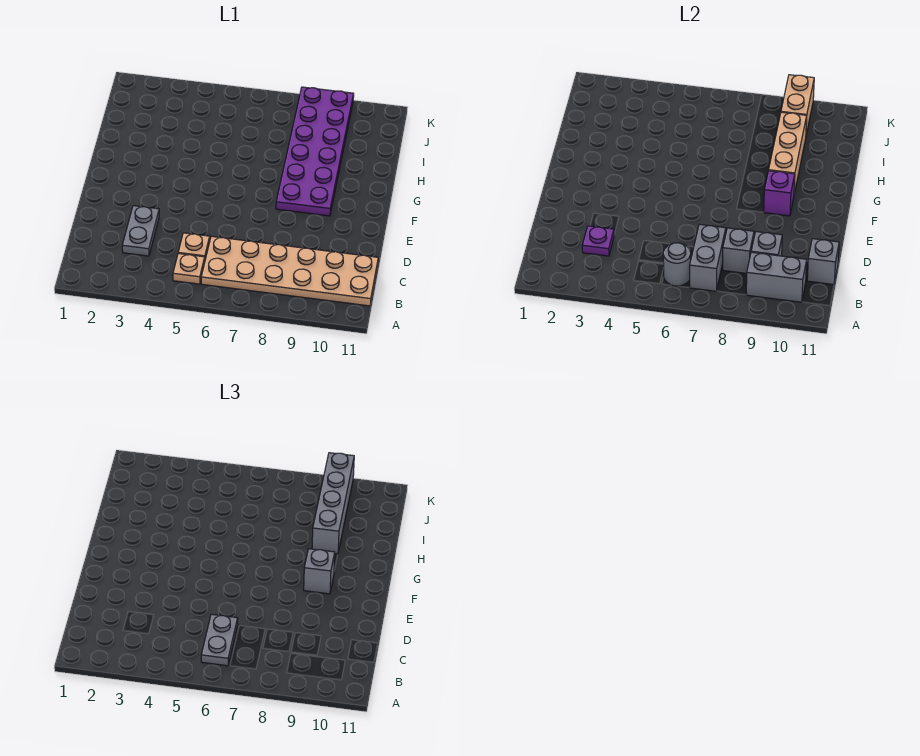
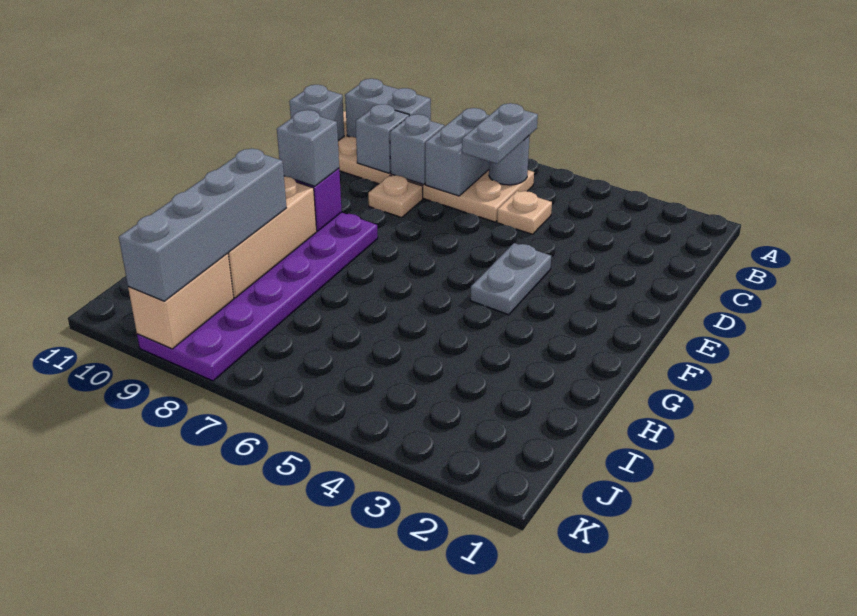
tan 1x1 plate [173,254,205,284] -> tan 1x1 plate moved to [368,175,423,218]
grey 1x2 plate [122,206,159,256] -> grey 1x2 plate moved to [470,243,551,315]
purple 1x1 plate [582,226,614,256] -> none

